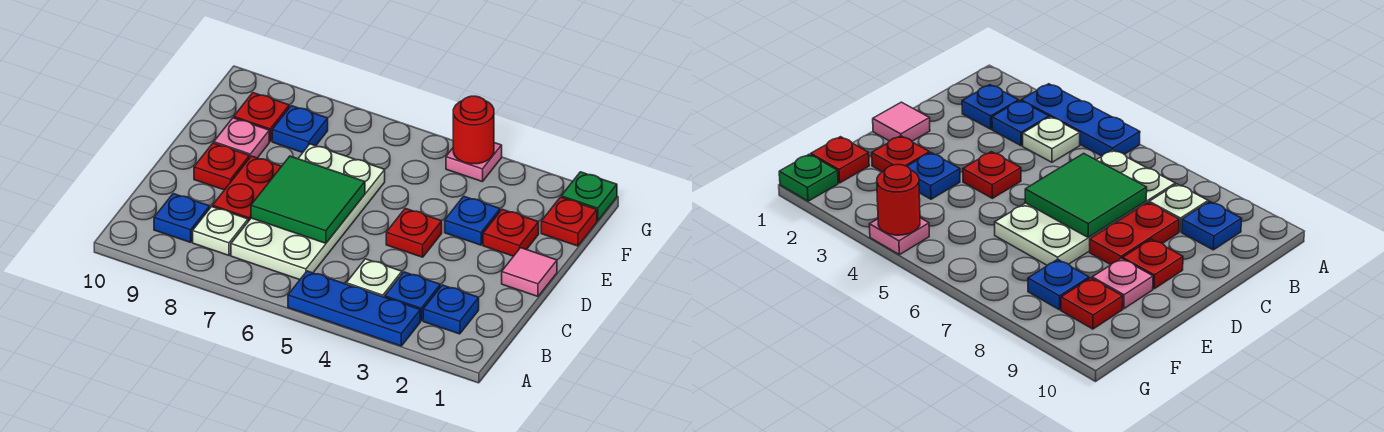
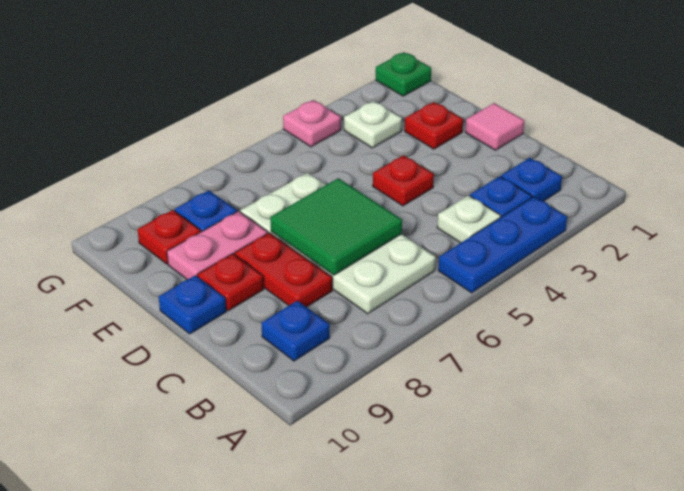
white 1x1 plate [193,207,248,255] -> white 1x1 plate moved to [344,101,402,148]
blue 1x1 plate [445,196,500,245] -> blue 1x1 plate moved to [159,275,226,334]
pink 1x1 plate [214,118,269,158] -> pink 1x2 plate [167,211,268,280]
red 1x1 plate [541,197,597,246] -> none
red 1x1 round brick [453,96,494,164] -> none

